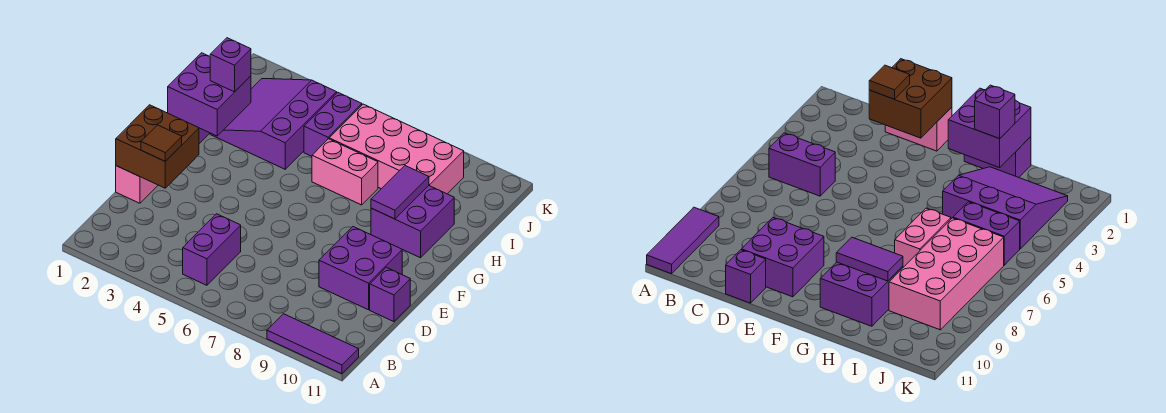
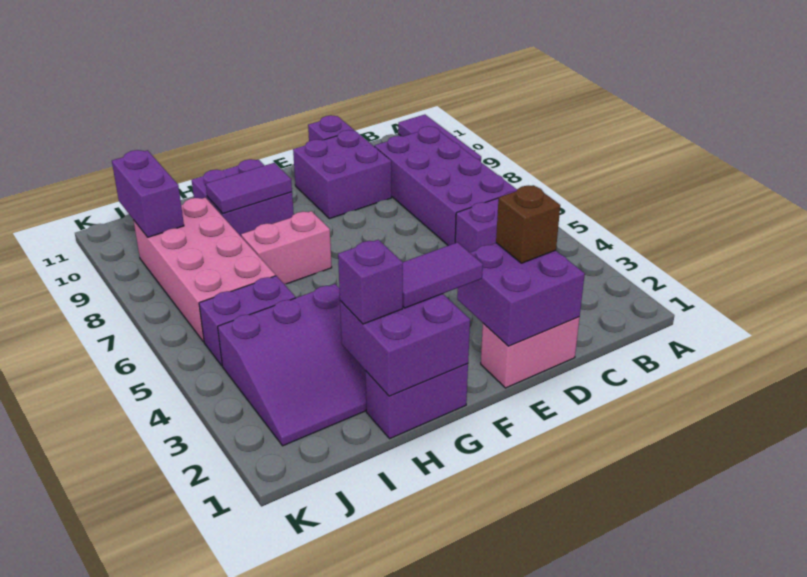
none -> purple 2x4 brick [375,126,517,246]
brown 2x2 brick [116,105,199,188] -> purple 2x2 brick [457,243,585,346]
brown 1x1 tile [141,125,182,161] -> brown 1x1 brick [496,185,560,263]
none -> purple 1x2 tile [403,242,483,308]
pink 1x2 brick [312,139,378,205] -> pink 1x2 brick turned to [241,211,332,284]
none -> purple 1x2 brick [112,150,184,237]

